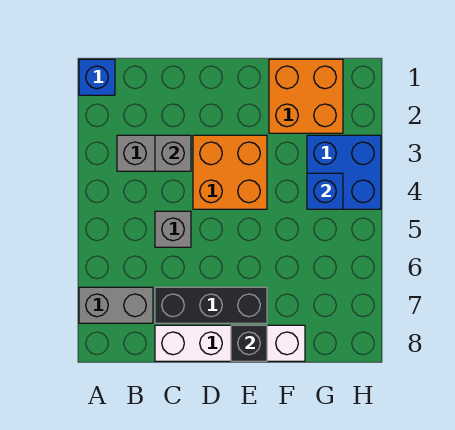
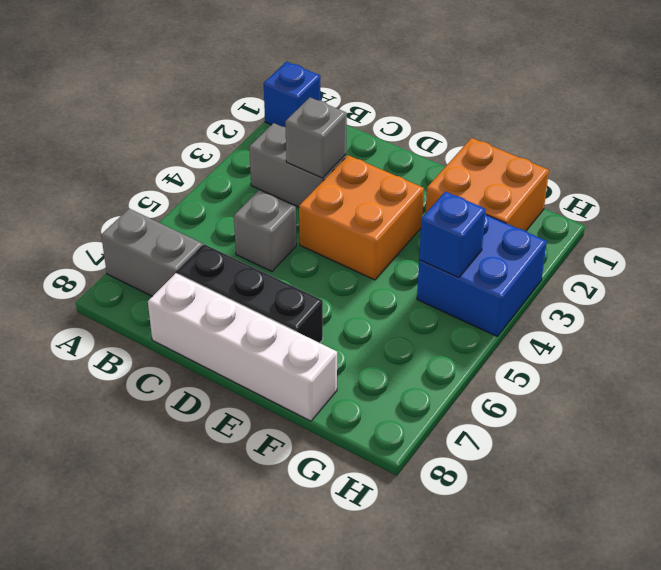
black 1x1 brick [231,325,267,361] -> none

